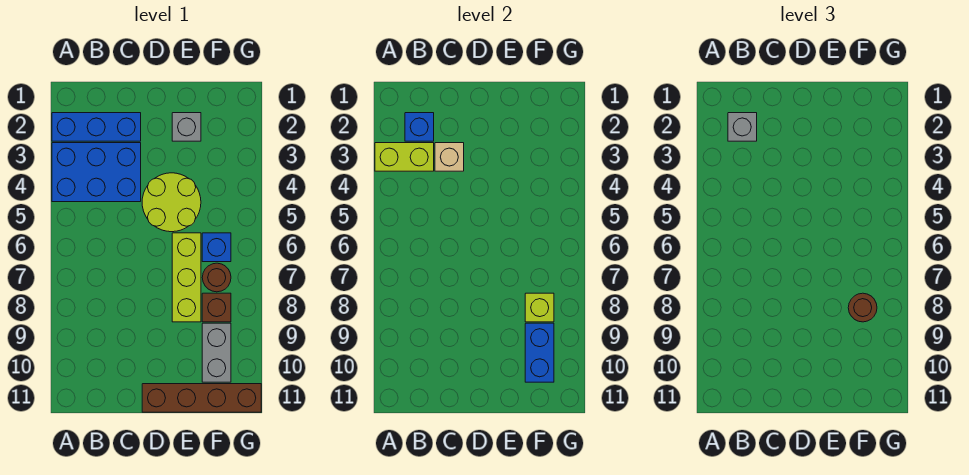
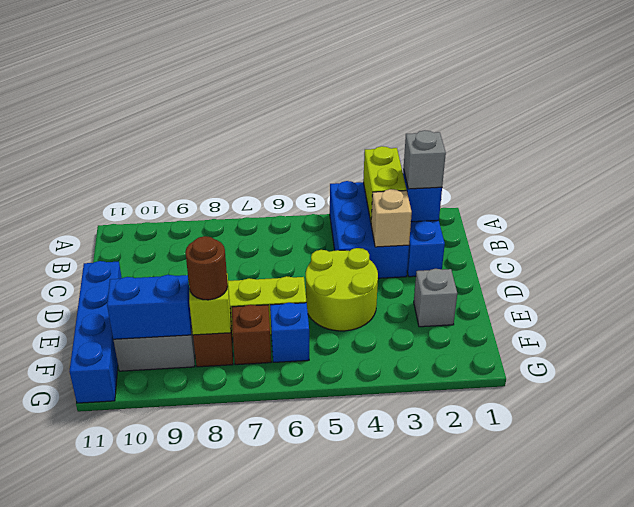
brown 1x4 brick [142,384,261,412] -> blue 1x4 brick [69,261,122,403]
brown 1x1 round brick [202,263,231,292] -> brown 1x1 brick [232,305,271,365]

